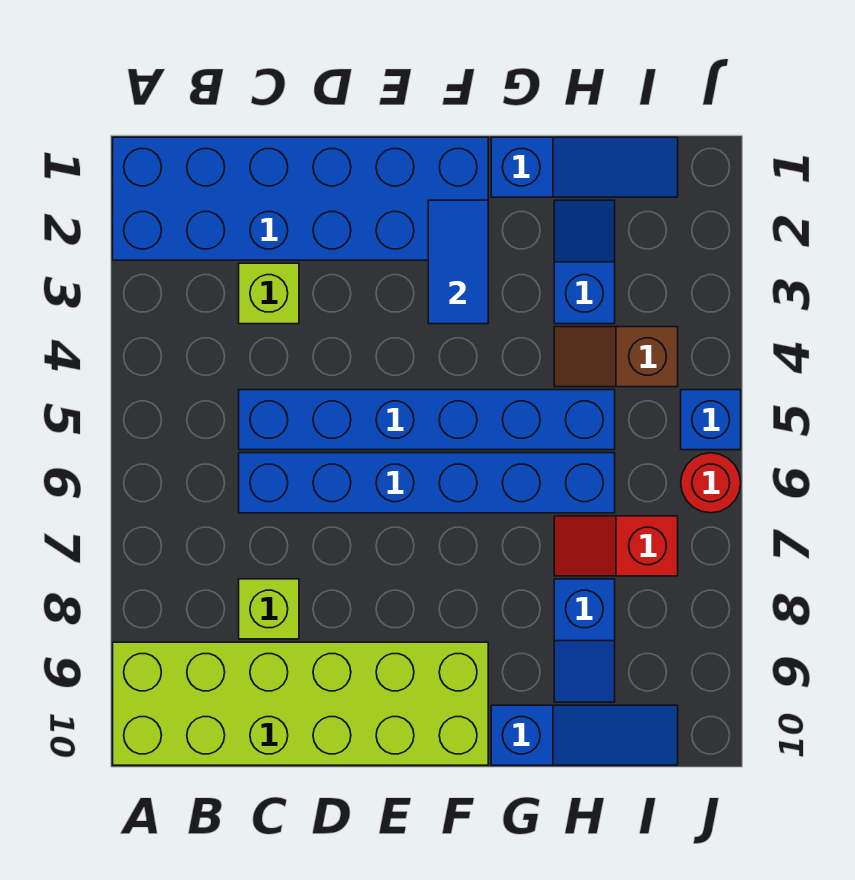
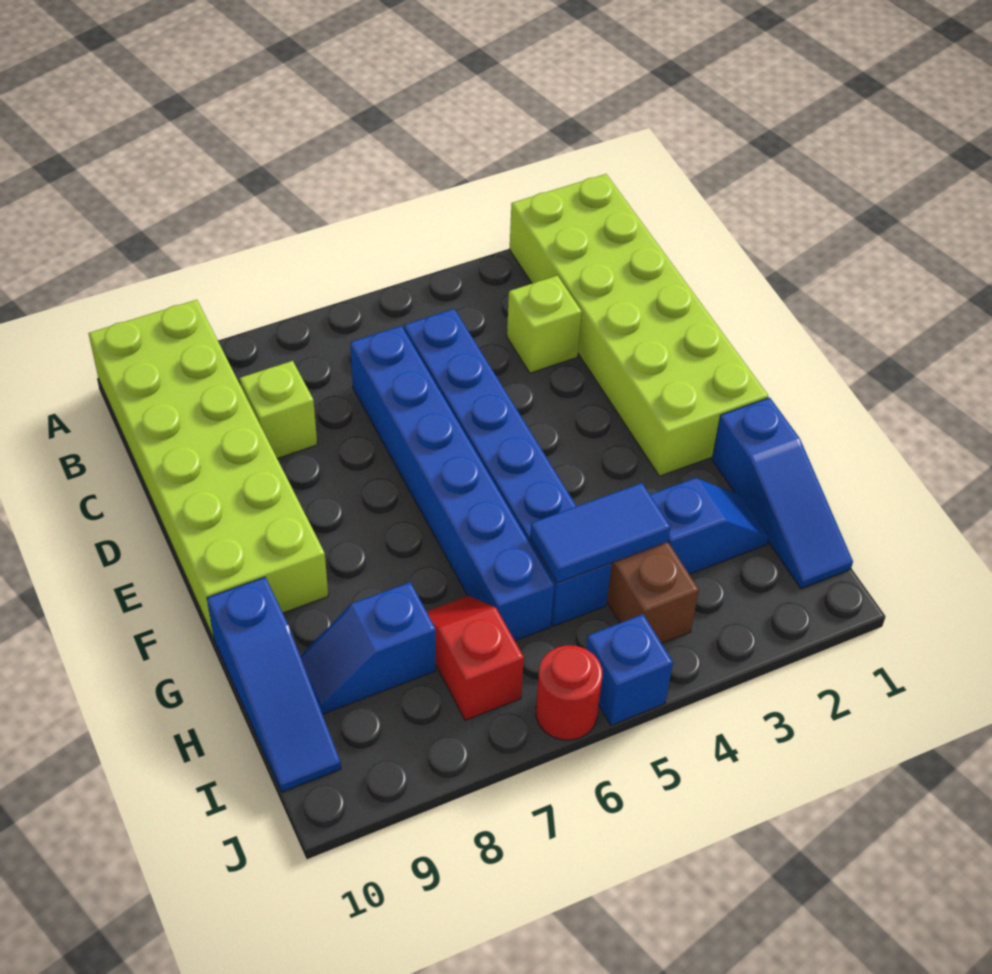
blue 2x6 brick [113,137,488,260] -> lime 2x6 brick [510,174,768,476]
blue 1x2 tile [428,200,488,324] -> blue 1x2 tile moved to [530,483,671,583]

